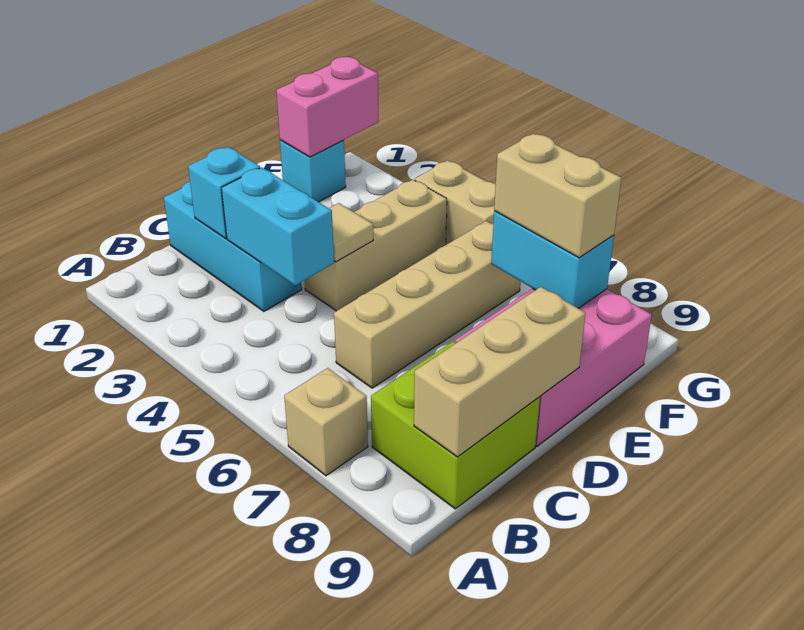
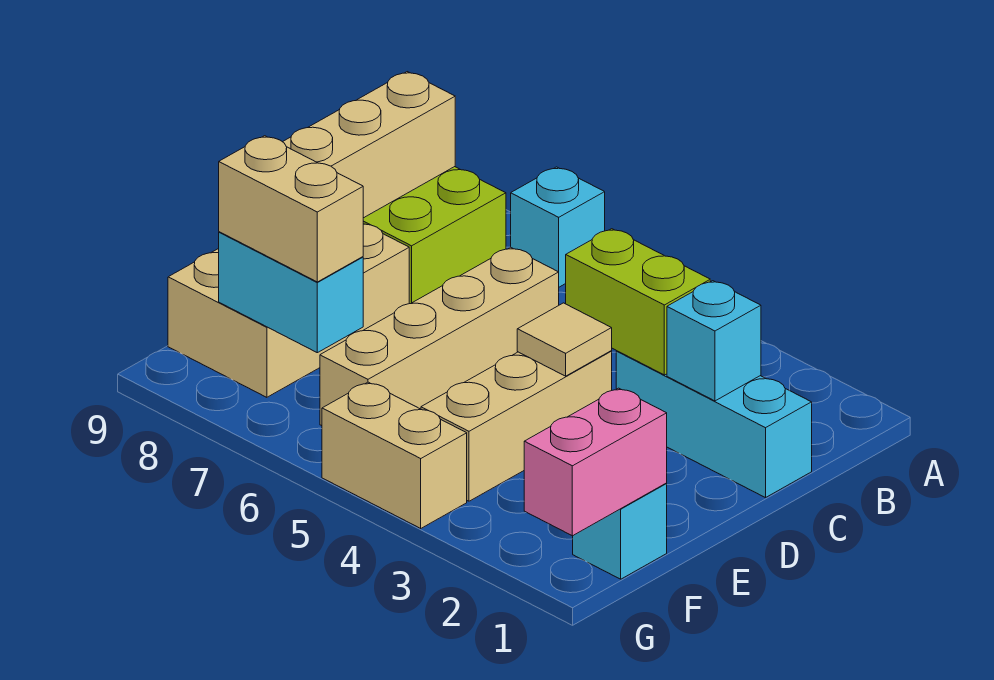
tan 1x1 brick [284,368,368,476] -> cyan 1x1 brick [511,167,605,287]
cyan 1x2 brick [222,167,334,285] -> lime 1x2 brick [566,229,710,375]
pink 2x3 brick [455,288,652,446] -> tan 2x3 brick [168,224,409,397]

